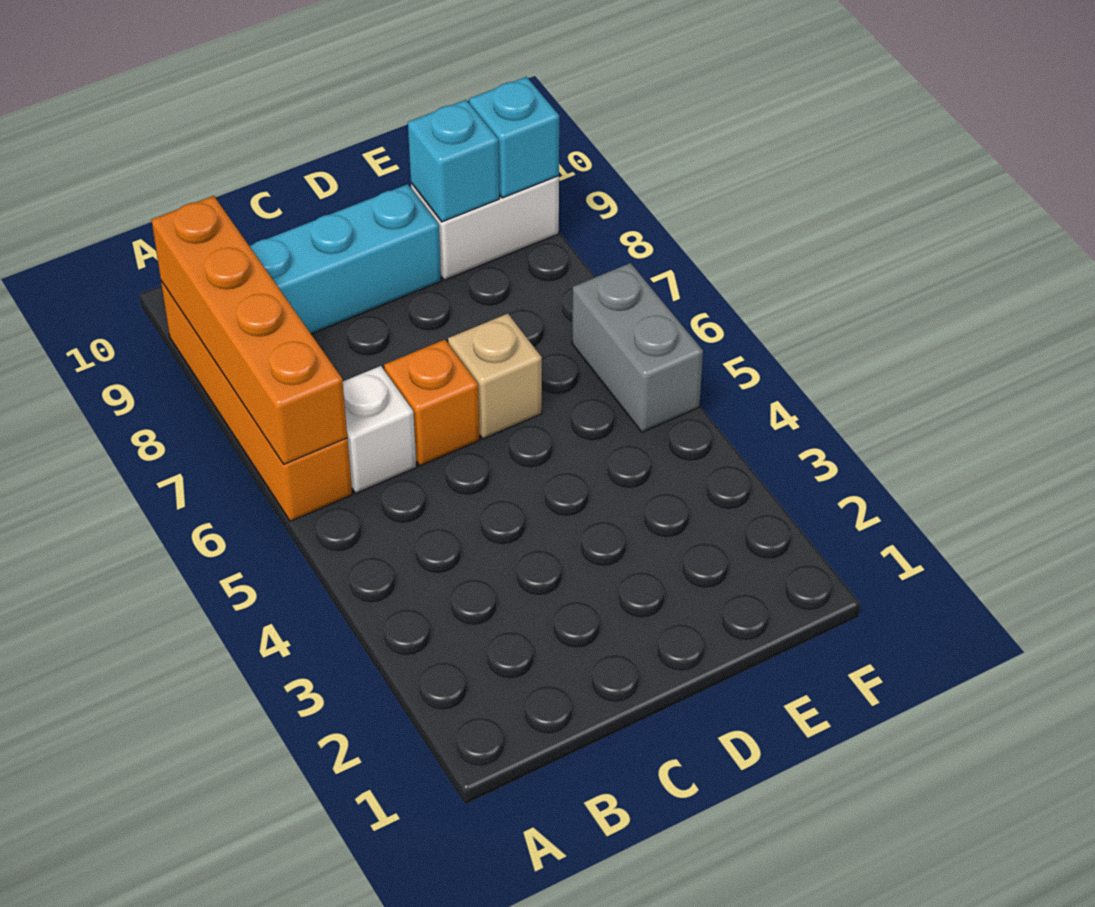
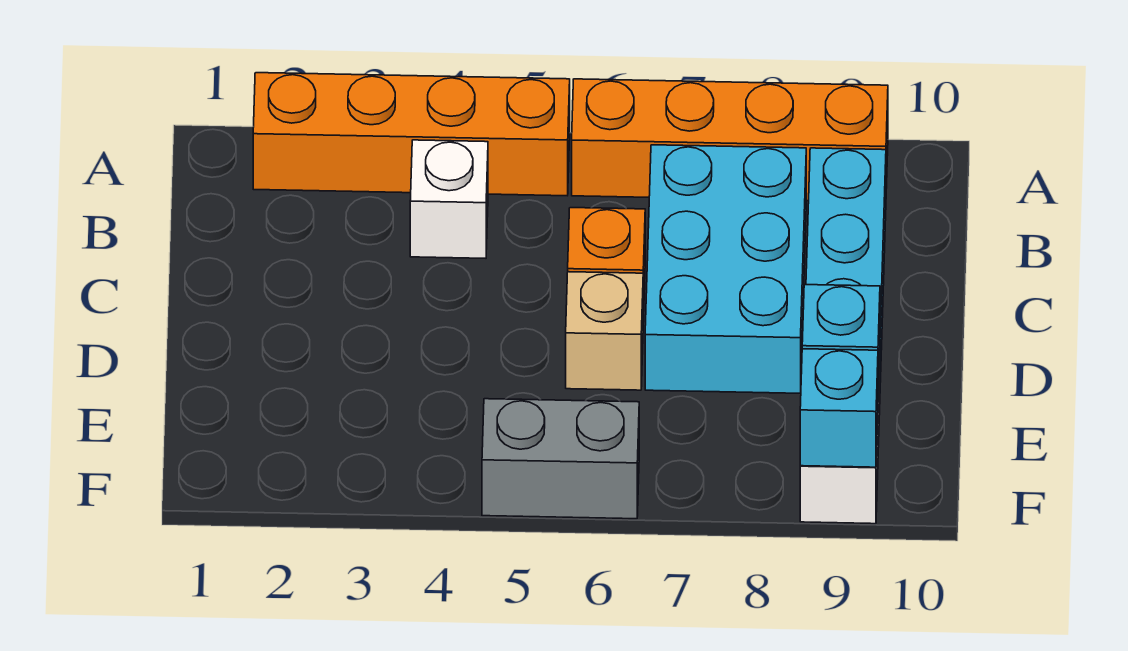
orange 1x4 brick [151,196,347,464] -> orange 1x4 brick moved to [253,73,570,196]
white 1x1 brick [343,366,417,493] -> white 1x1 brick moved to [410,140,488,258]
none -> cyan 2x3 brick [645,145,806,393]

